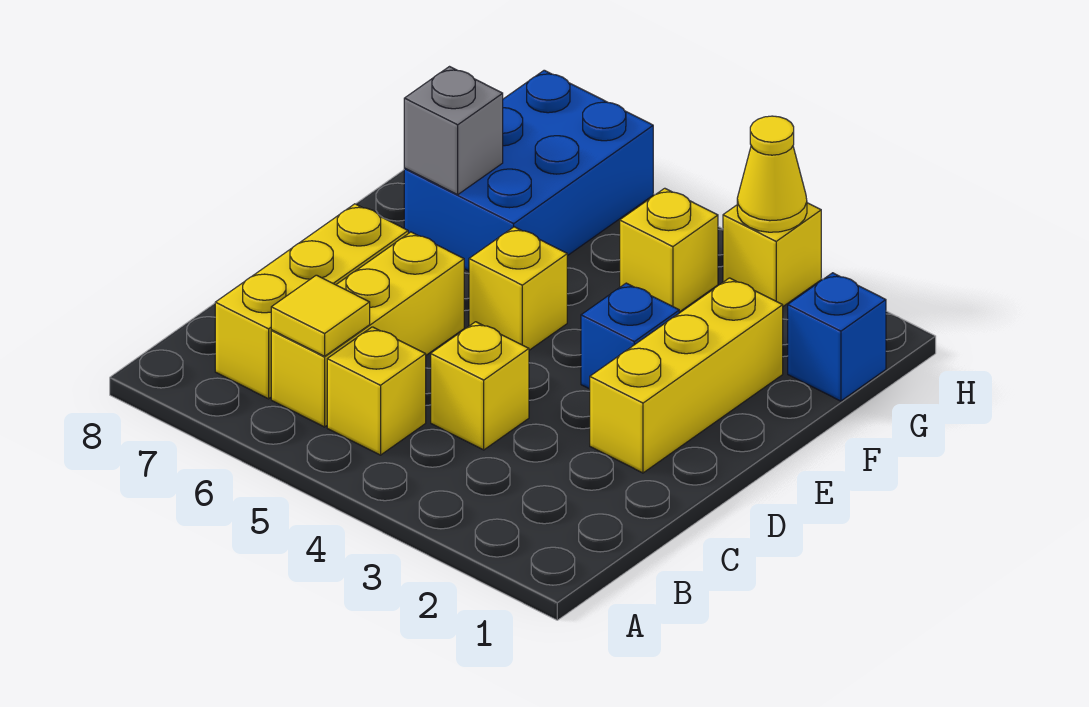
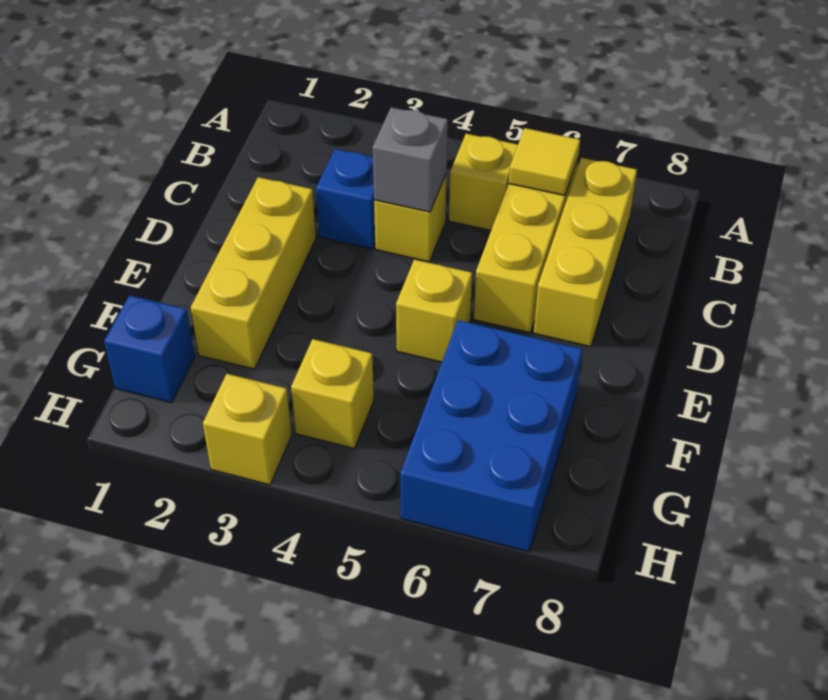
blue 1x1 brick [581,283,679,389] -> blue 1x1 brick moved to [316,149,375,249]
grey 1x1 brick [404,67,503,195] -> grey 1x1 brick moved to [373,107,448,212]
yellow 1x1 cone [737,116,807,232] -> none

